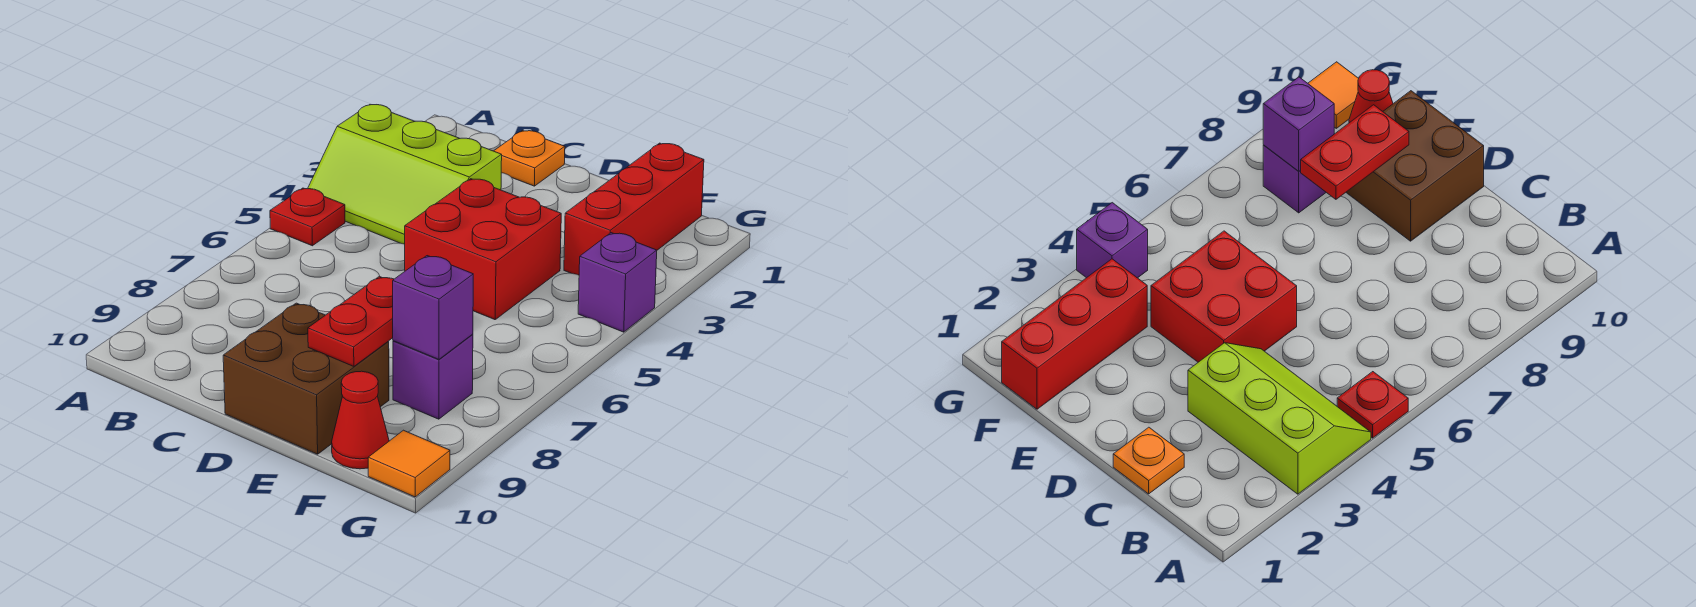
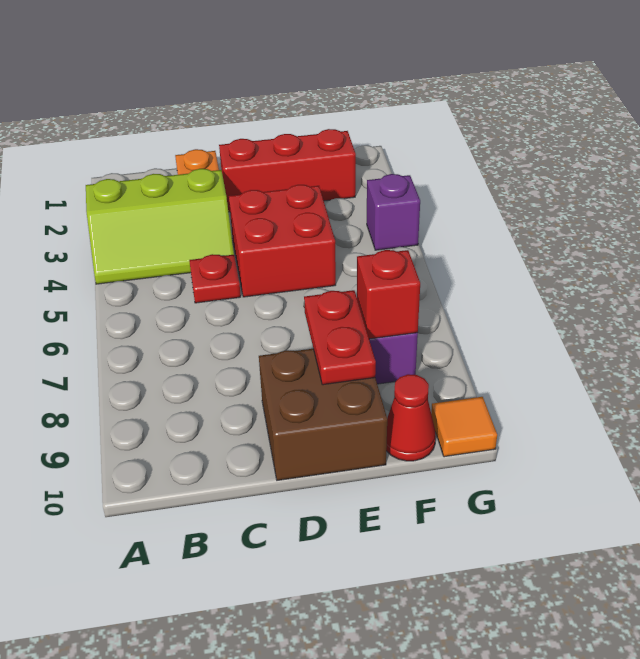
red 1x1 plate [270,188,345,246] -> red 1x1 plate moved to [189,254,241,303]
red 1x3 brick [564,143,704,275] -> red 1x3 brick turned to [219,129,356,212]
purple 1x1 brick [393,256,473,359] -> red 1x1 brick [357,250,420,339]

